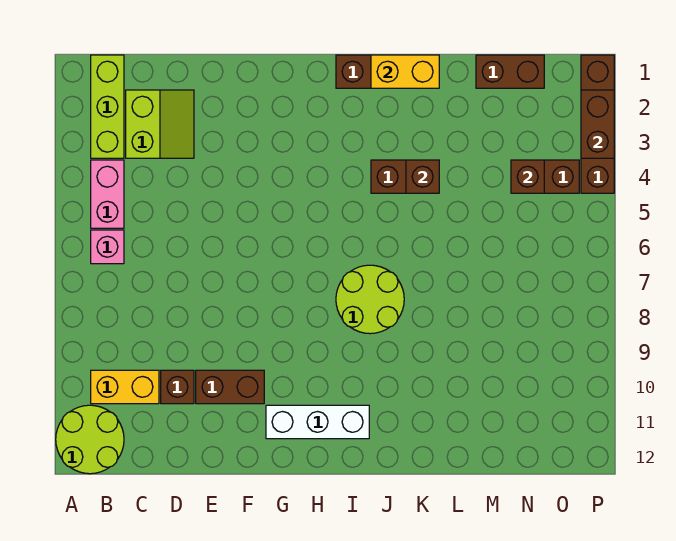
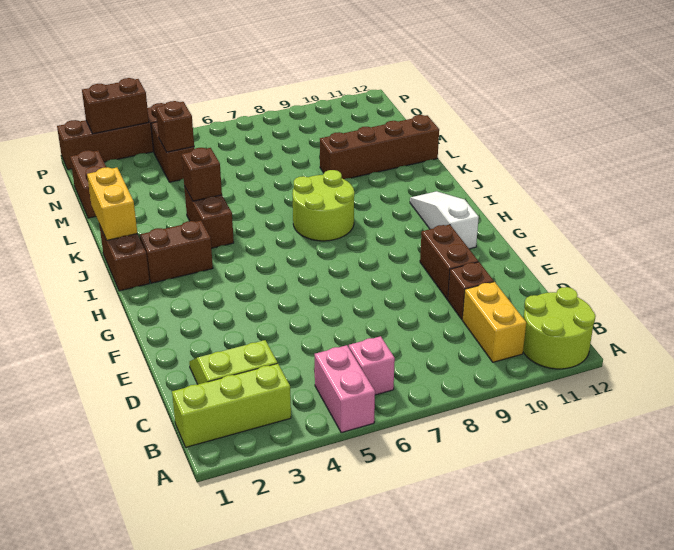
pink 1x2 brick [91,160,124,228] -> pink 1x2 brick turned to [315,345,375,433]
white 1x3 brick [266,405,369,439] -> white 1x3 slope [410,191,479,249]
none -> brown 1x2 brick [139,221,213,283]
none -> brown 1x4 brick [320,115,439,179]

